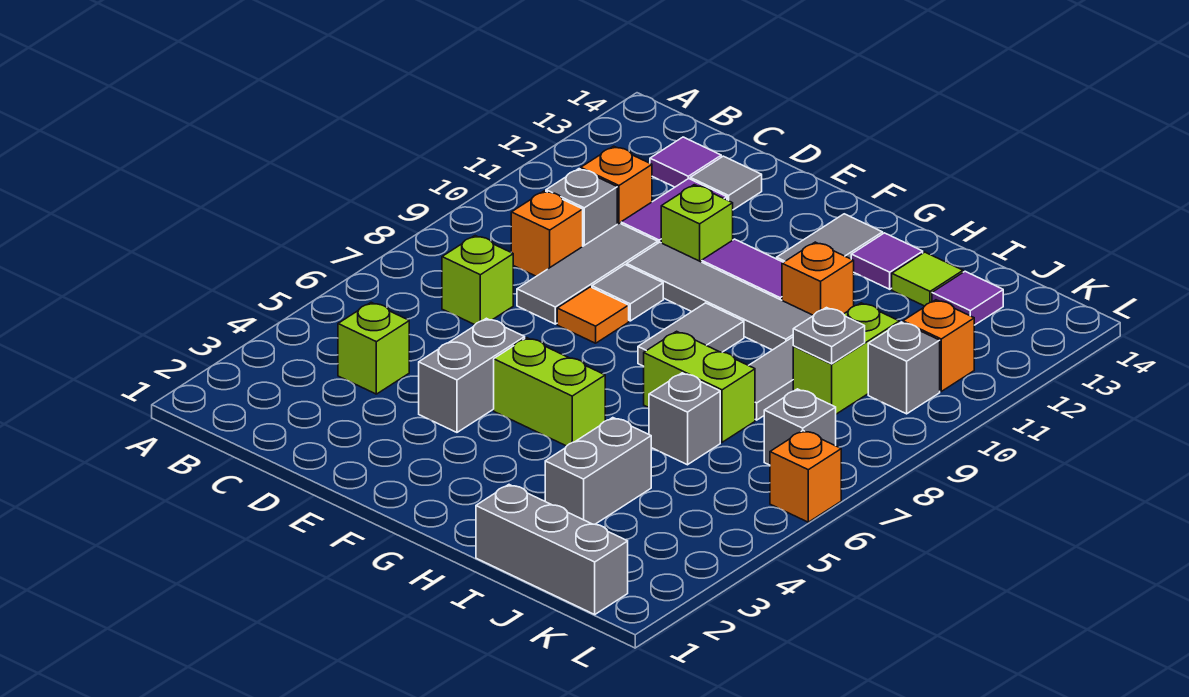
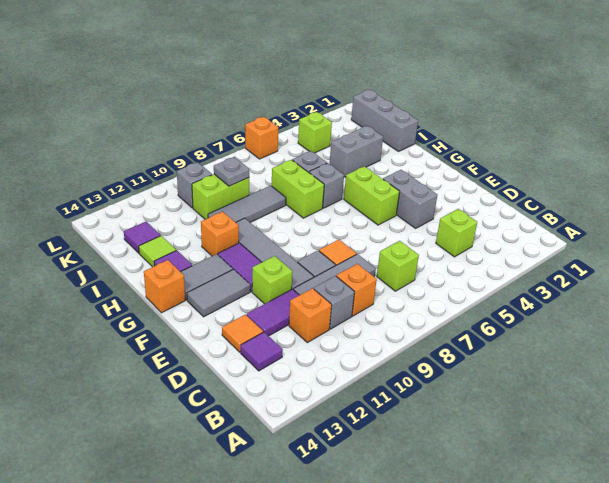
grey 1x1 tile [690,156,762,210] -> orange 1x1 tile [222,314,263,352]
grey 1x2 brick [419,318,525,432] -> grey 1x2 brick turned to [383,170,437,228]
grey 1x2 tile [638,303,744,366] -> grey 1x2 tile moved to [187,269,250,317]
none -> lime 1x1 brick [298,112,332,153]
grey 1x1 brick [764,389,836,465] -> grey 1x1 brick moved to [309,163,344,208]
orange 1x1 brick [903,300,974,391] -> orange 1x1 brick moved to [144,260,185,313]

